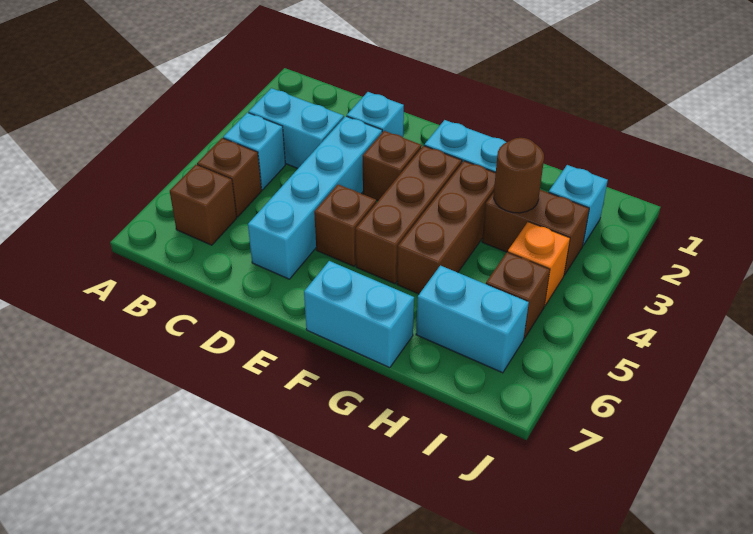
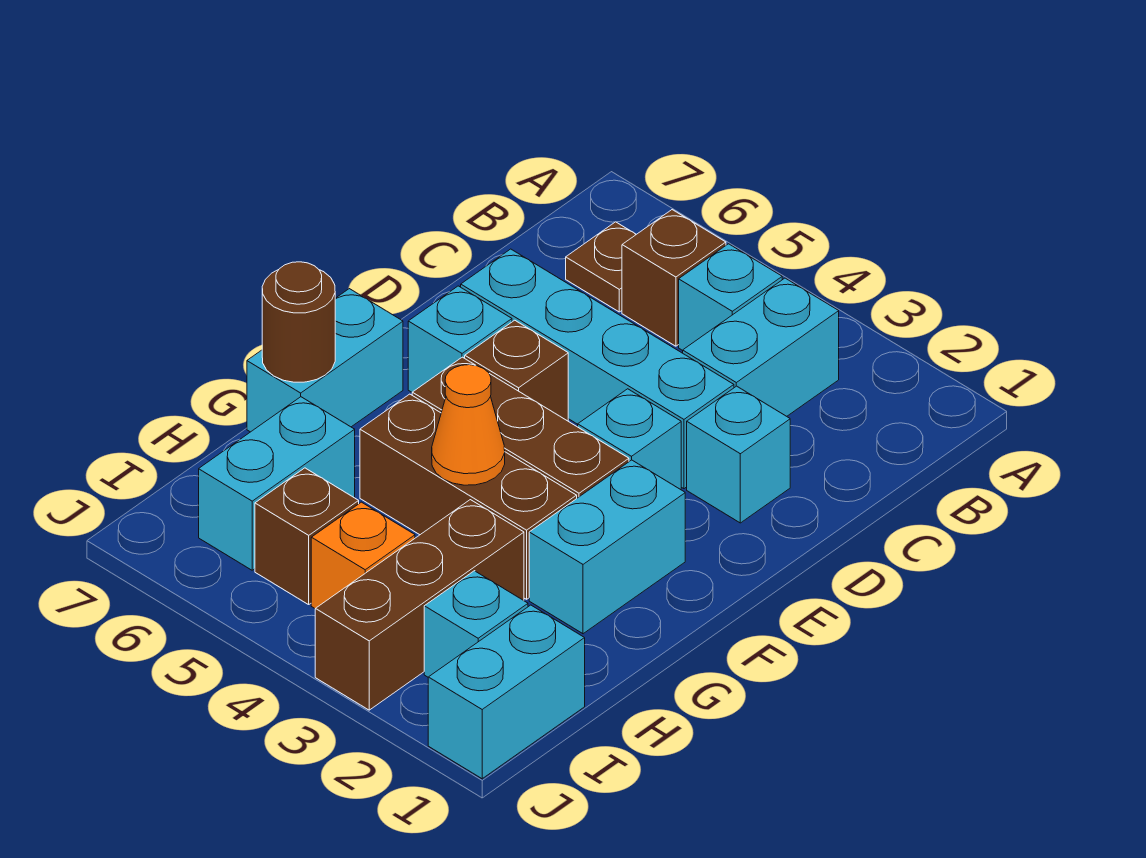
brown 1x1 brick [170,165,237,245] -> brown 1x1 plate [566,222,636,312]
brown 1x1 brick [363,131,422,201] -> cyan 1x1 brick [578,389,681,490]
none -> cyan 1x1 brick [408,286,512,392]
none -> orange 1x1 cone [432,365,505,485]
brown 1x2 brick [482,190,589,275] -> brown 1x3 brick [315,500,524,710]
brown 1x1 round brick [494,138,544,213] -> brown 1x1 round brick moved to [262,262,335,382]
none -> cyan 1x2 brick [428,605,585,779]

